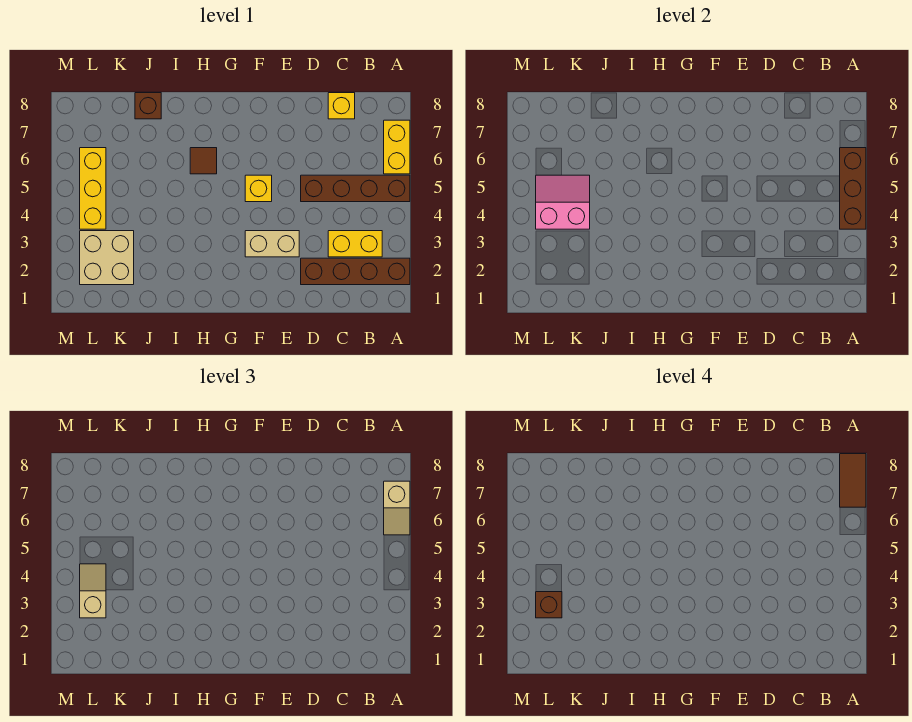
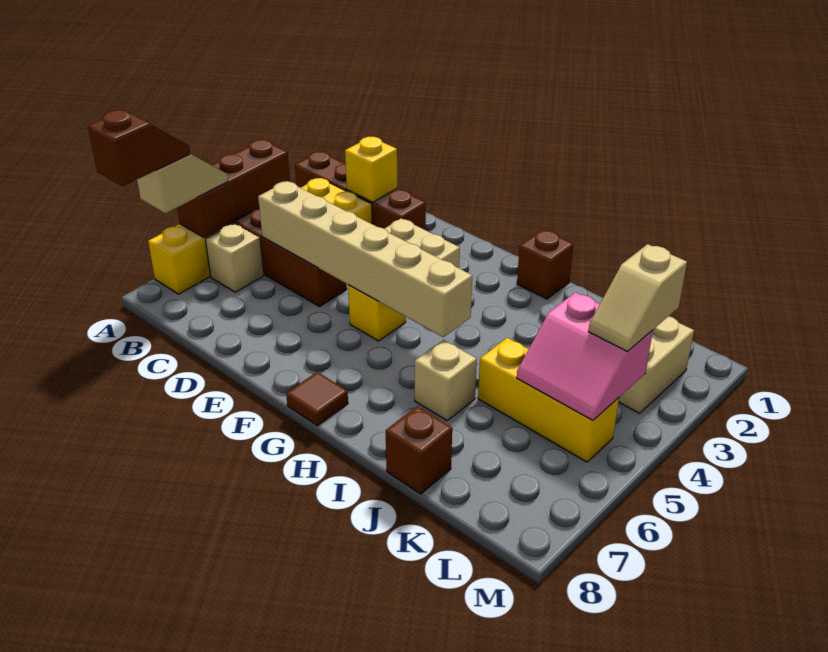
brown 1x2 tile [840,454,866,507] -> brown 1x2 slope [88,110,190,186]
none -> tan 1x1 brick [205,223,264,292]
none -> tan 1x6 brick [258,181,472,337]
yellow 1x1 brick [328,93,355,119] -> yellow 1x1 brick moved to [345,137,397,202]
brown 1x1 tile [190,148,217,174] -> brown 1x1 tile moved to [286,372,348,426]
none -> tan 1x1 brick [415,340,477,421]
brown 1x1 brick [536,592,562,618] -> brown 1x1 brick moved to [517,230,574,299]
yellow 1x3 brick [80,148,106,229] -> yellow 1x3 brick turned to [478,338,619,462]

